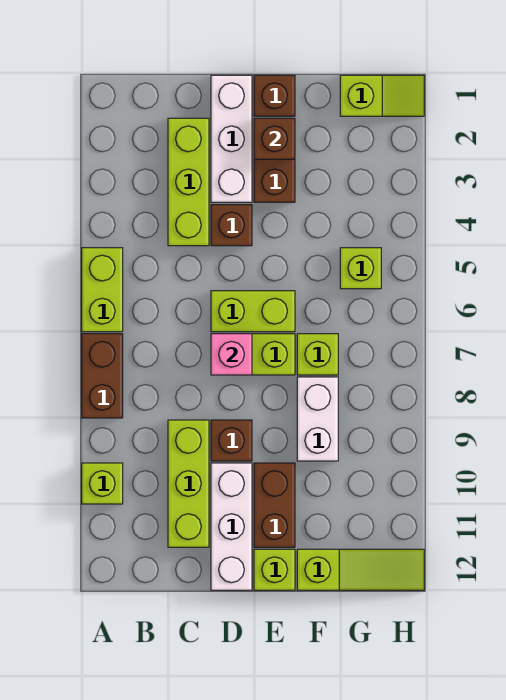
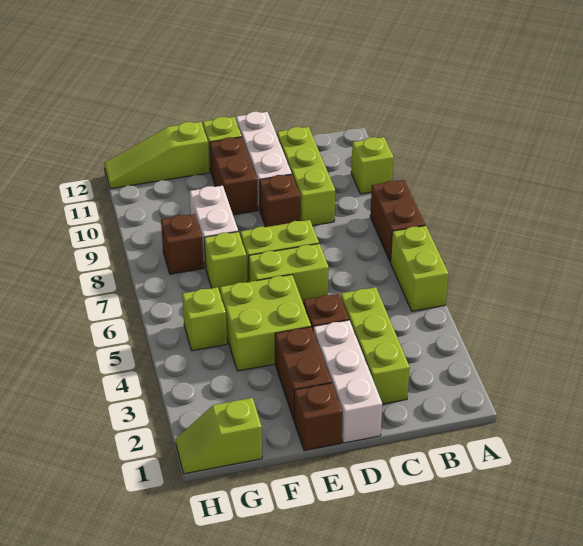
pink 1x1 brick [211,334,252,375] -> none
brown 1x1 brick [254,118,295,159] -> brown 1x1 brick moved to [161,214,204,274]
none -> lime 2x2 brick [220,275,311,371]

